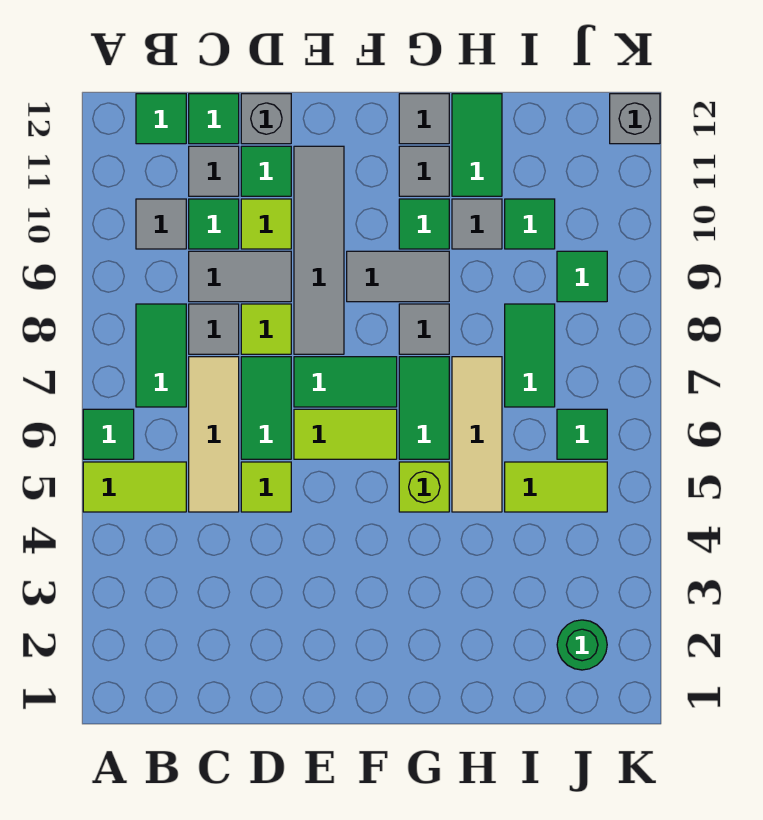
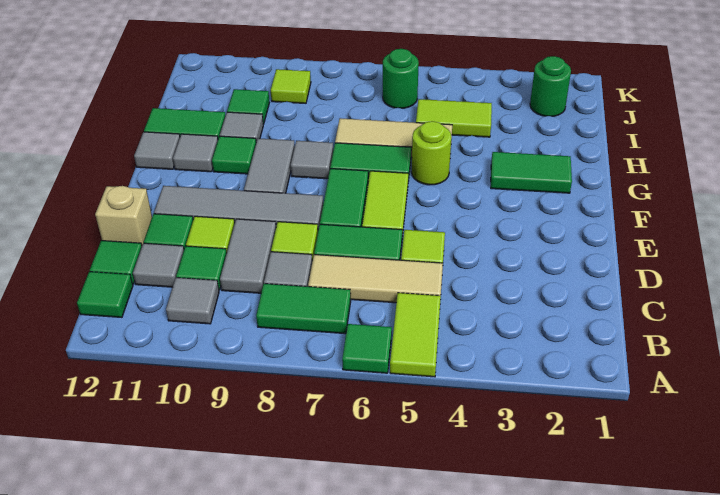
grey 1x1 brick [241,94,291,144] -> tan 1x1 brick [95,186,152,245]
lime 1x1 brick [399,462,449,512] -> lime 1x1 round brick [412,121,451,185]
lime 1x2 tile [505,462,607,512] -> lime 1x2 tile turned to [416,99,492,137]
green 1x2 tile [505,304,555,407] -> green 1x2 tile moved to [491,152,572,193]
green 1x1 tile [557,409,607,459] -> green 1x1 round brick [383,49,419,108]
green 1x1 tile [557,251,607,302] -> lime 1x1 tile [271,69,311,103]
grey 1x1 brick [610,94,660,144] -> none

